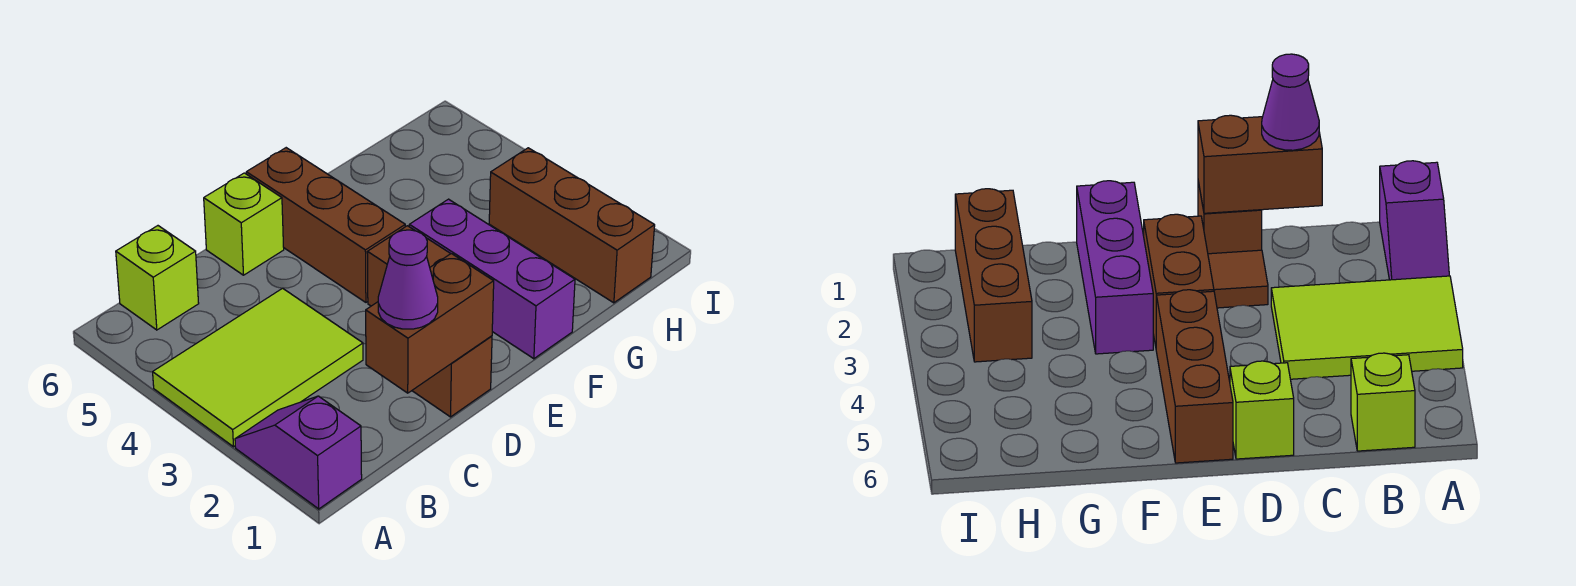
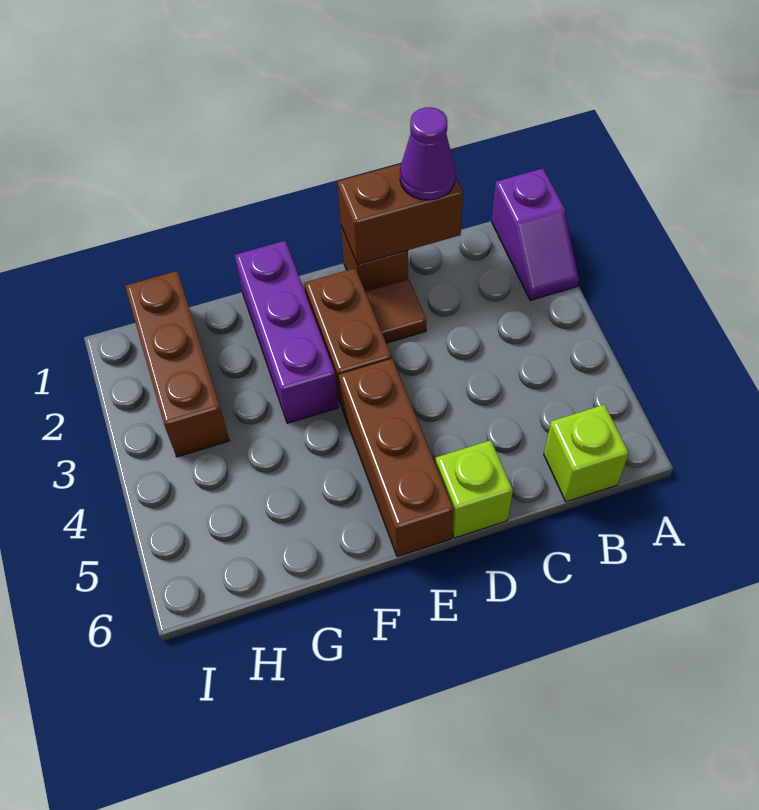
lime 2x3 tile [153,288,363,447] -> none

